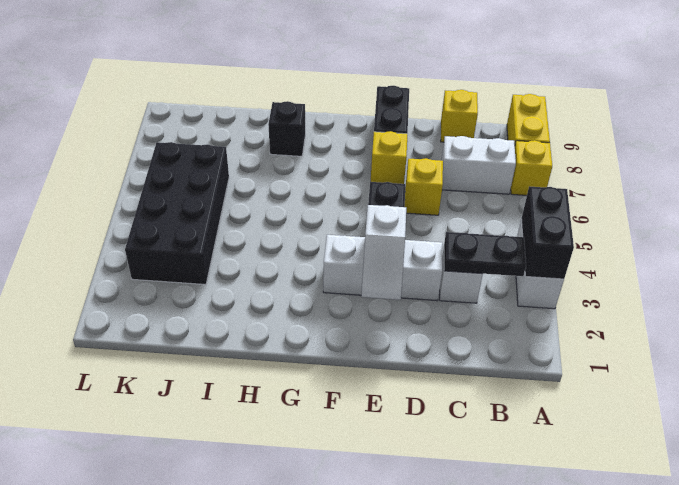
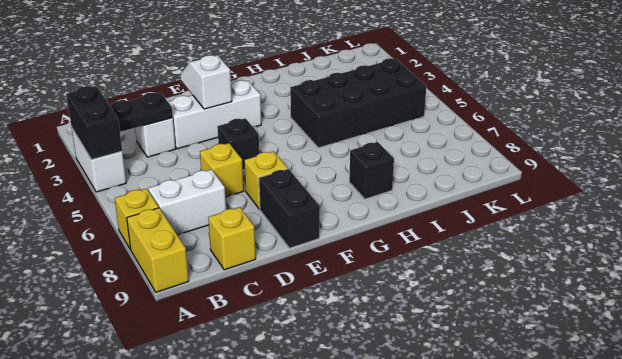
black 2x4 brick [125,142,229,285] -> black 2x4 brick turned to [290,58,426,148]

